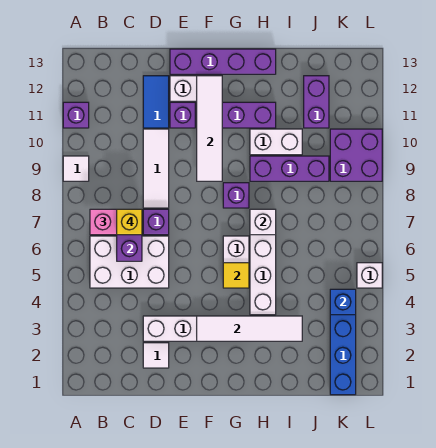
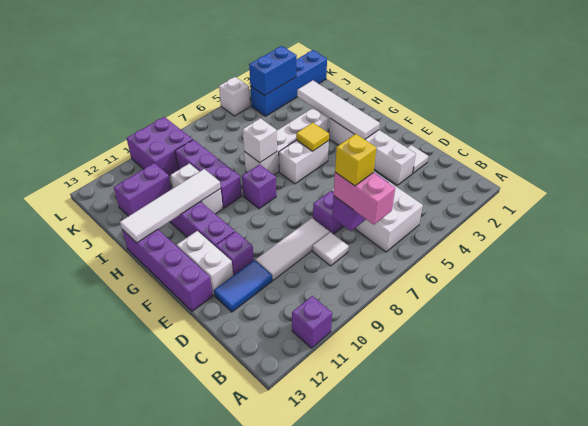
white 1x1 tile [63,156,89,181] -> white 1x1 tile moved to [313,232,349,266]
white 1x4 tile [197,76,222,181] -> white 1x4 tile moved to [120,169,220,243]
blue 1x1 brick [330,289,356,315] -> blue 1x2 brick [249,46,297,96]

